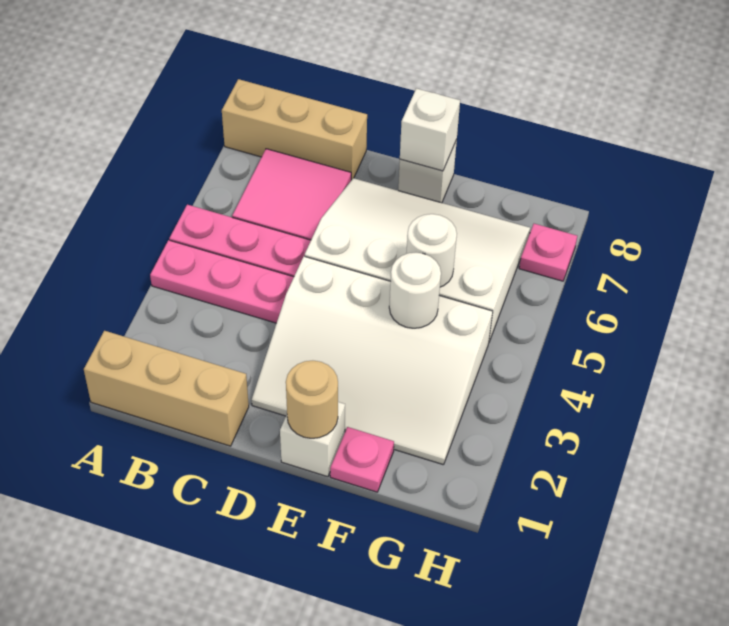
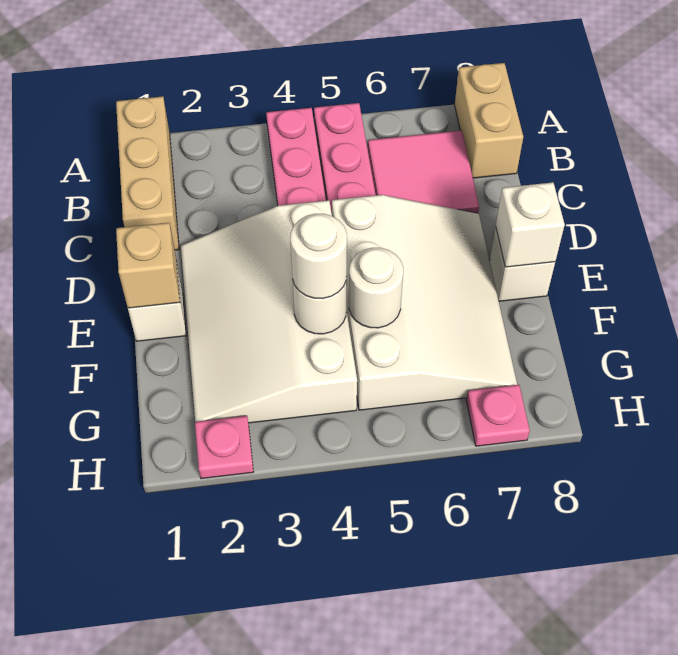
tan 1x3 brick [222,79,367,180] -> tan 1x2 brick [455,63,523,178]
tan 1x1 round brick [286,361,338,438] -> tan 1x1 brick [116,223,180,308]
pink 1x1 plate [330,427,394,492] -> pink 1x1 plate moved to [195,416,253,479]
none -> white 1x1 round brick [290,214,347,299]

